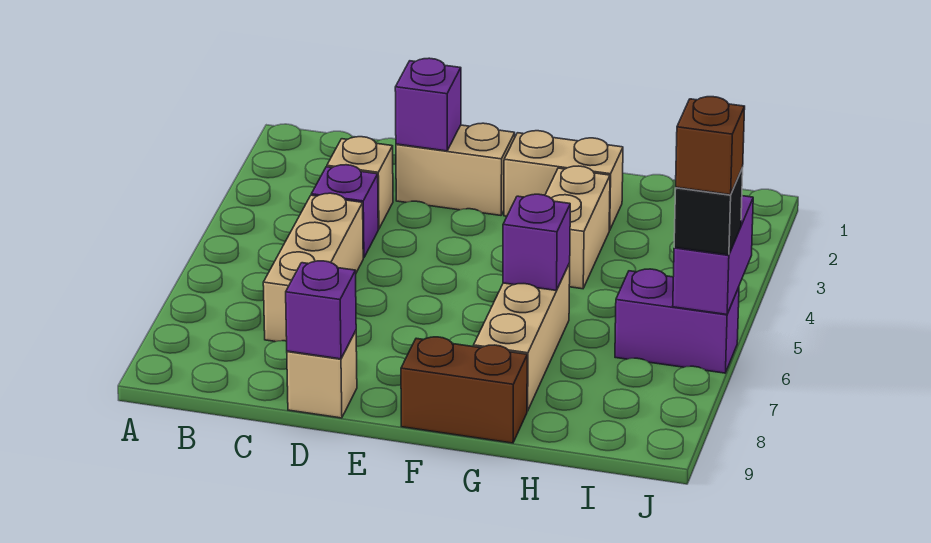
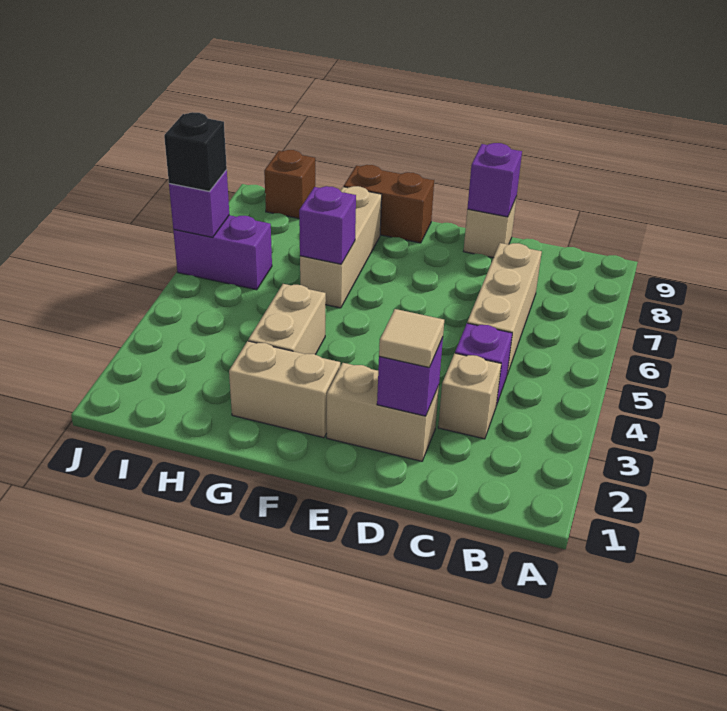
none -> tan 1x1 tile [379,309,444,368]
purple 1x2 brick [673,196,753,314] -> purple 1x1 brick [169,170,229,237]
brown 1x1 brick [676,97,745,195] -> brown 1x1 brick moved to [264,150,315,218]

